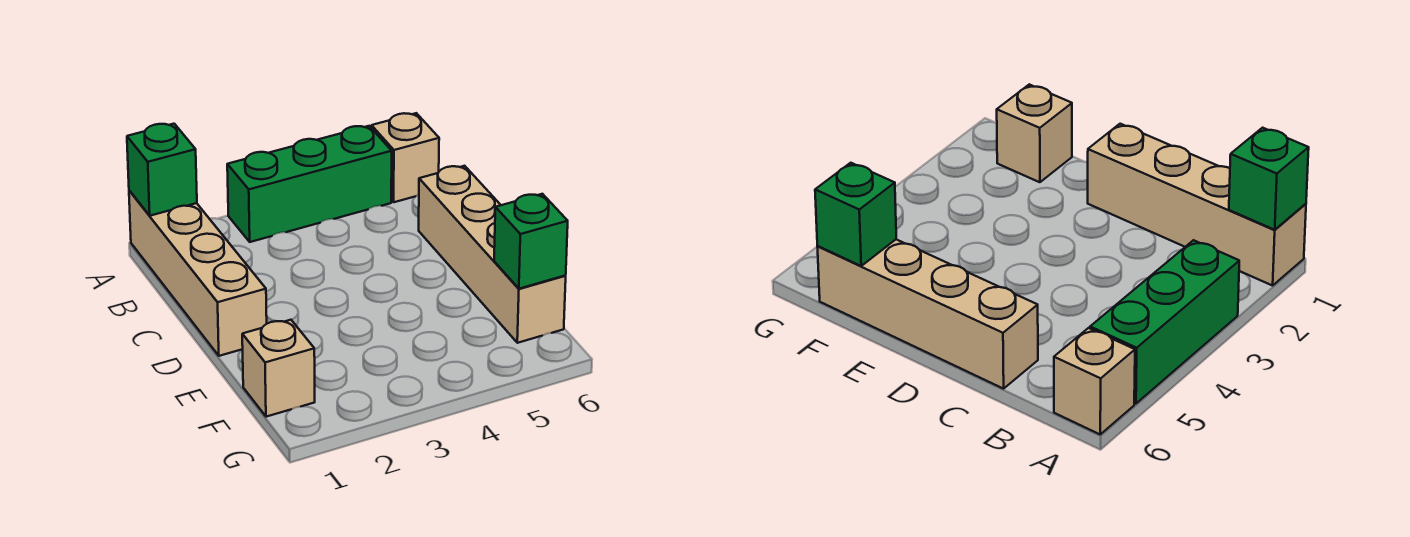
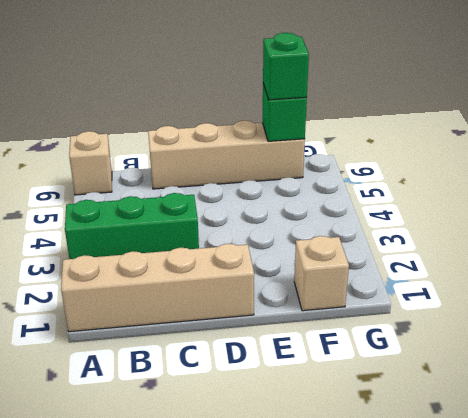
green 1x1 brick [127,124,197,216] -> green 1x1 brick moved to [263,33,309,100]
green 1x3 brick [227,126,392,242] -> green 1x3 brick turned to [65,193,199,259]

